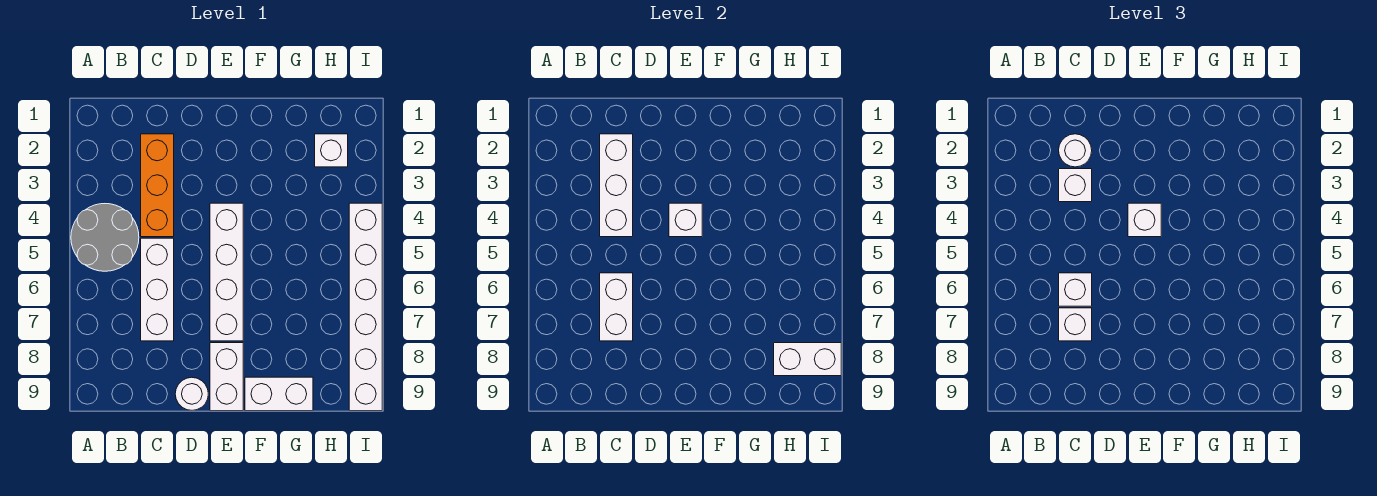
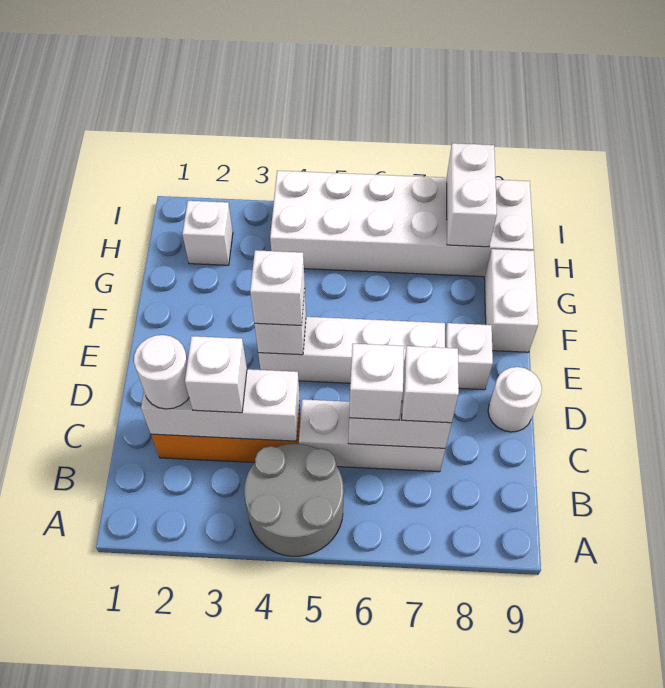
white 1x2 brick [210,343,243,411] -> white 1x1 brick [445,323,493,390]
white 1x6 brick [349,203,382,411] -> white 2x6 brick [270,171,534,277]

